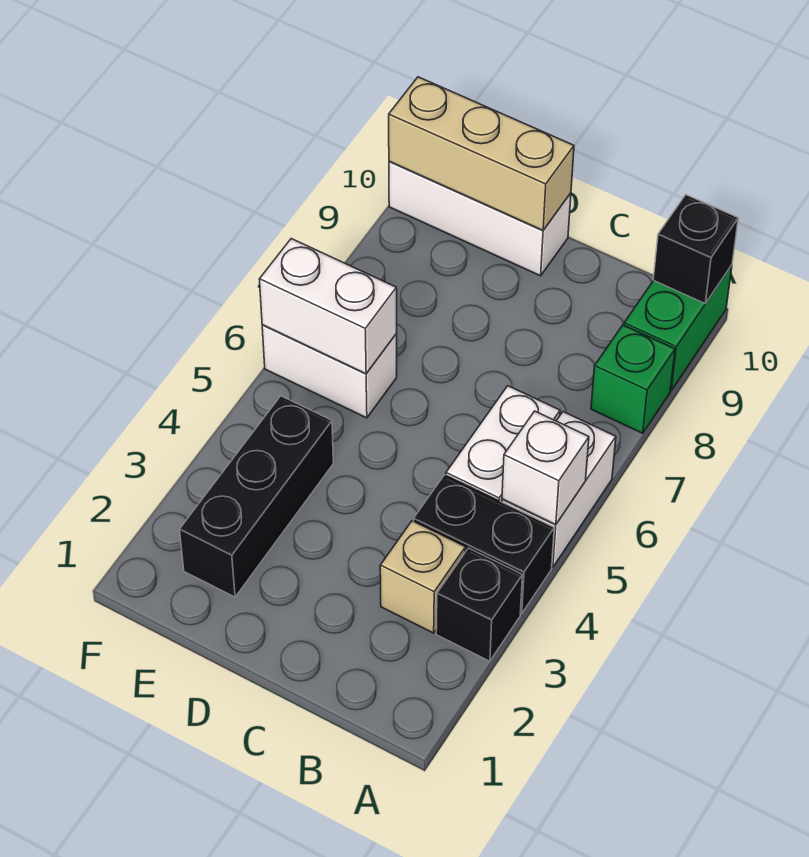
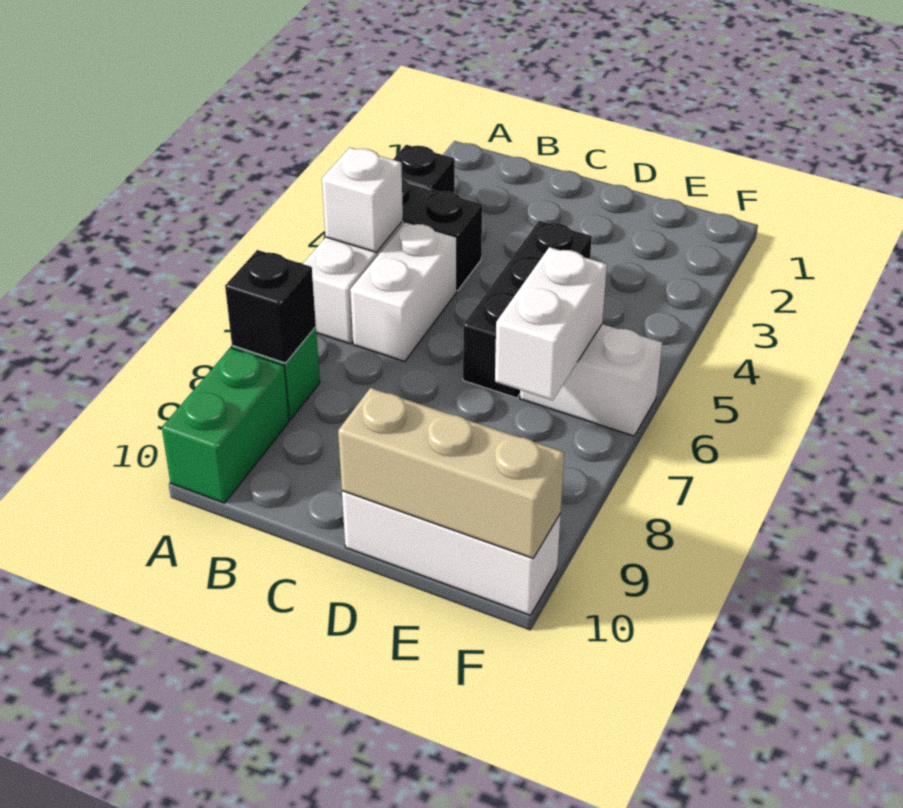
black 1x1 brick [653,195,738,303] -> black 1x1 brick moved to [225,250,316,363]
tan 1x1 brick [380,521,466,633] -> none
black 1x3 brick [180,396,333,597] -> black 1x3 brick moved to [463,221,592,398]
white 1x2 brick [259,239,397,374] -> white 1x2 brick turned to [495,247,607,400]

